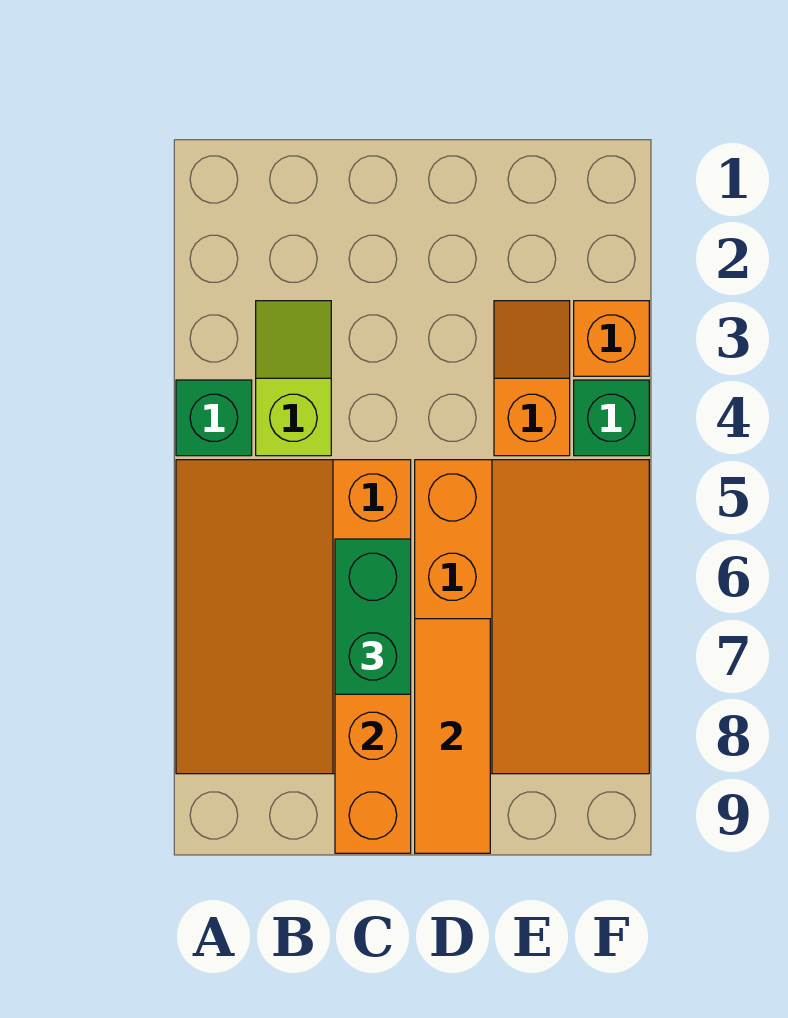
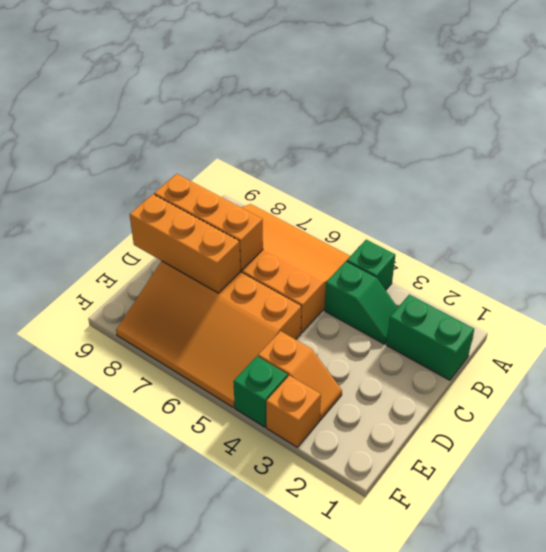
lime 1x2 slope [256,301,331,456] -> green 1x2 slope [324,261,398,344]
green 1x2 brick [335,539,411,694] -> green 1x2 brick moved to [386,294,474,380]
orange 1x3 tile [415,619,490,853] -> orange 1x3 brick [129,194,241,293]

